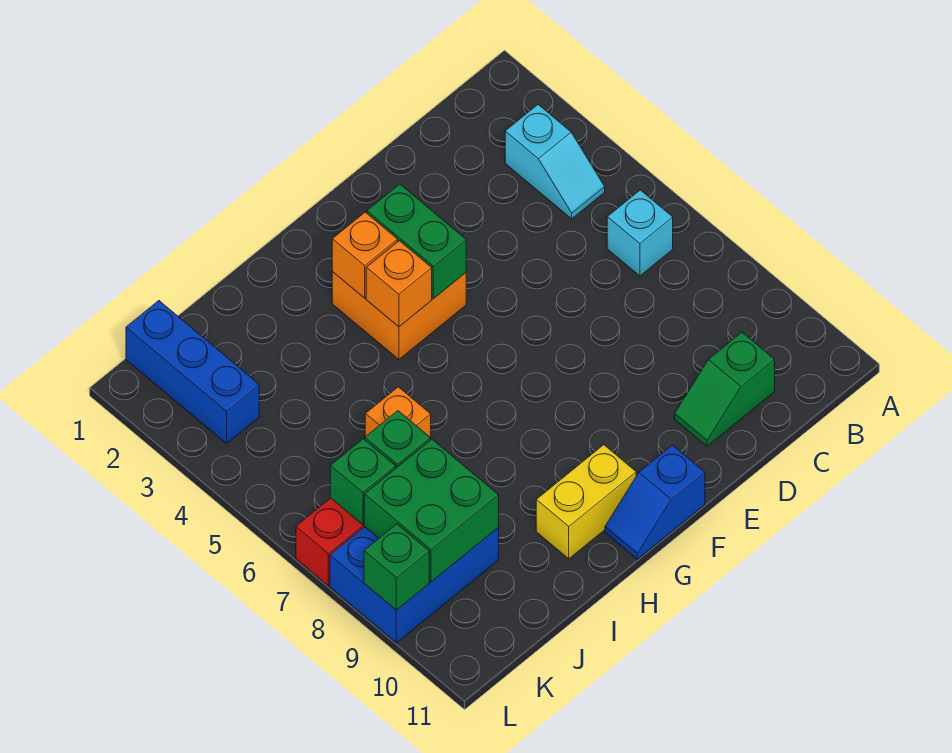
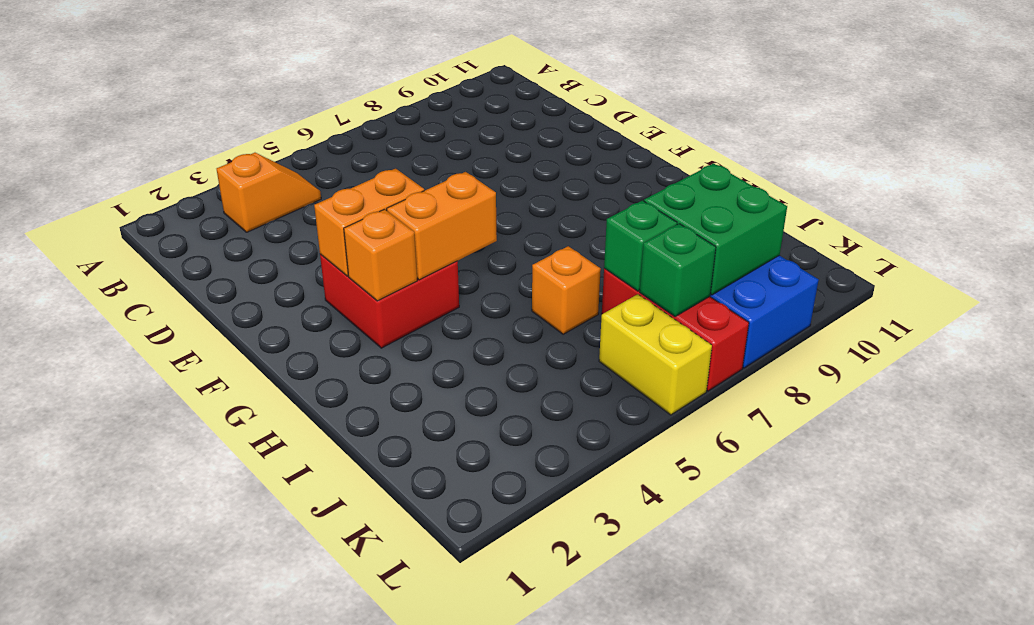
cyan 1x2 slope [505,105,605,219] -> orange 1x2 slope [217,153,321,232]
cyan 1x1 brick [607,190,673,276] -> none
green 1x2 slope [675,332,775,446] -> none
orange 2x2 brick [332,272,466,360] -> red 2x2 brick [320,254,459,348]
green 1x2 brick [367,184,466,299] -> orange 1x2 brick [314,169,425,276]
blue 1x2 slope [605,445,705,559] -> none
orange 1x1 brick [366,241,432,327] -> orange 1x2 brick [387,172,497,280]
yellow 1x2 brick [536,445,636,559] -> yellow 1x2 brick moved to [599,294,712,415]
blue 1x3 brick [126,301,259,444] -> none
green 1x1 brick [364,524,429,610] -> none

